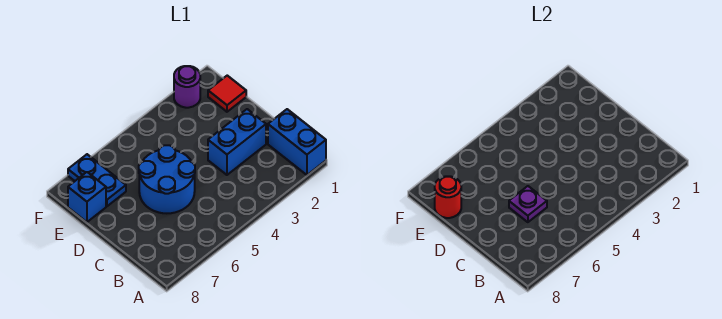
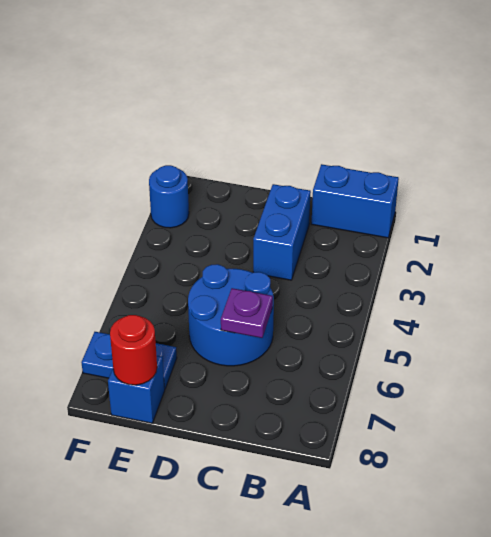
red 1x1 tile [208,76,246,112] -> none
purple 1x1 round brick [174,66,200,108] -> blue 1x1 round brick [149,165,189,228]

